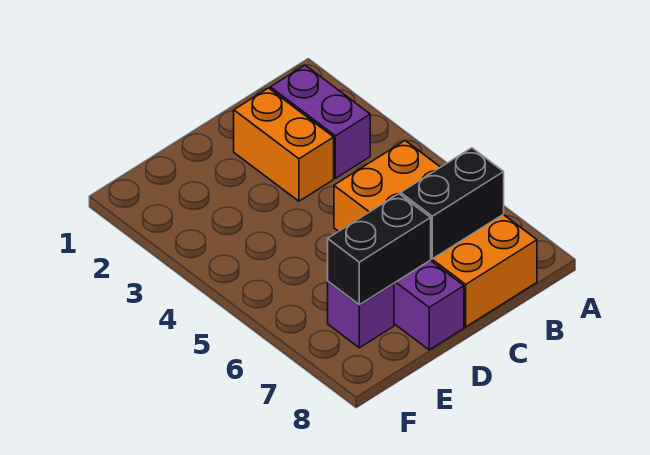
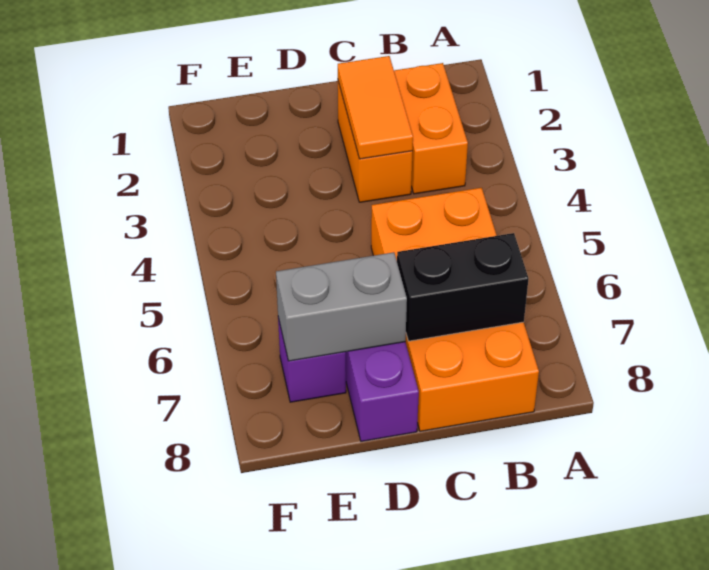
purple 1x2 brick [270,65,370,178] -> orange 1x2 brick [394,63,468,194]
none -> orange 1x2 tile [338,56,413,159]
black 1x2 brick [328,194,431,305] -> grey 1x2 brick [276,252,407,361]

